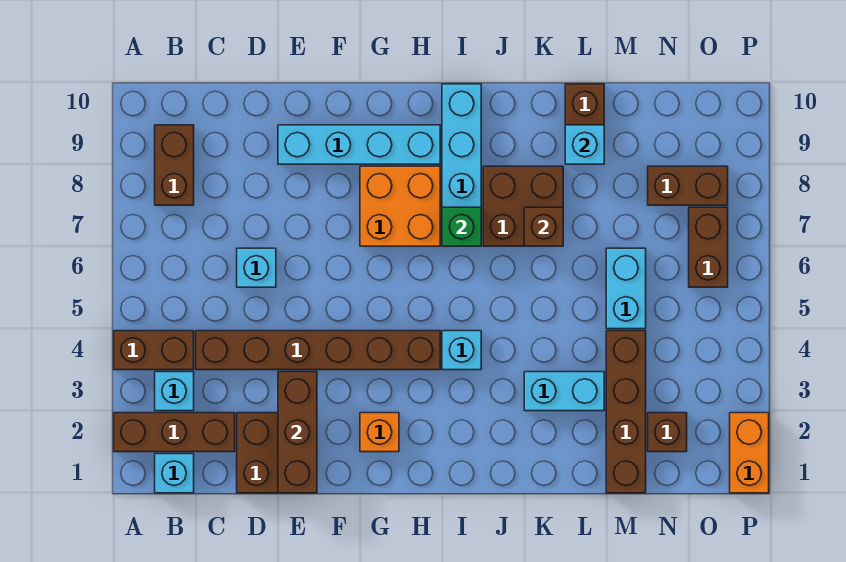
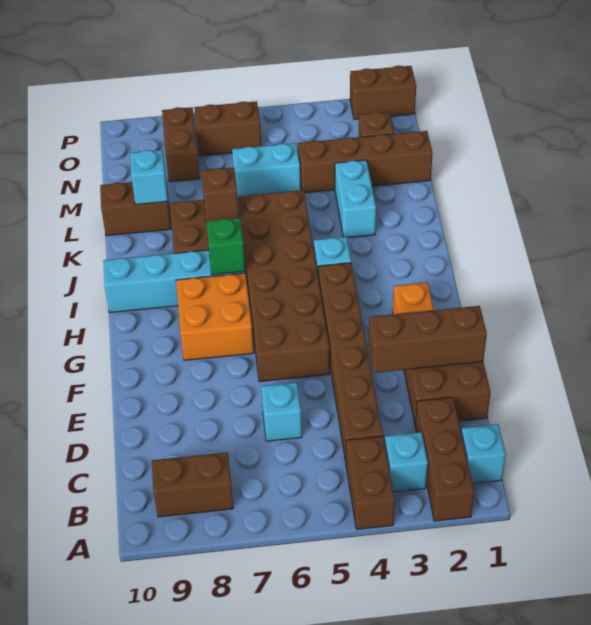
cyan 1x4 brick [278,125,440,164] -> none
none -> brown 2x6 brick [238,190,330,382]
orange 1x2 brick [730,413,769,493] -> brown 1x2 brick [350,66,416,120]

